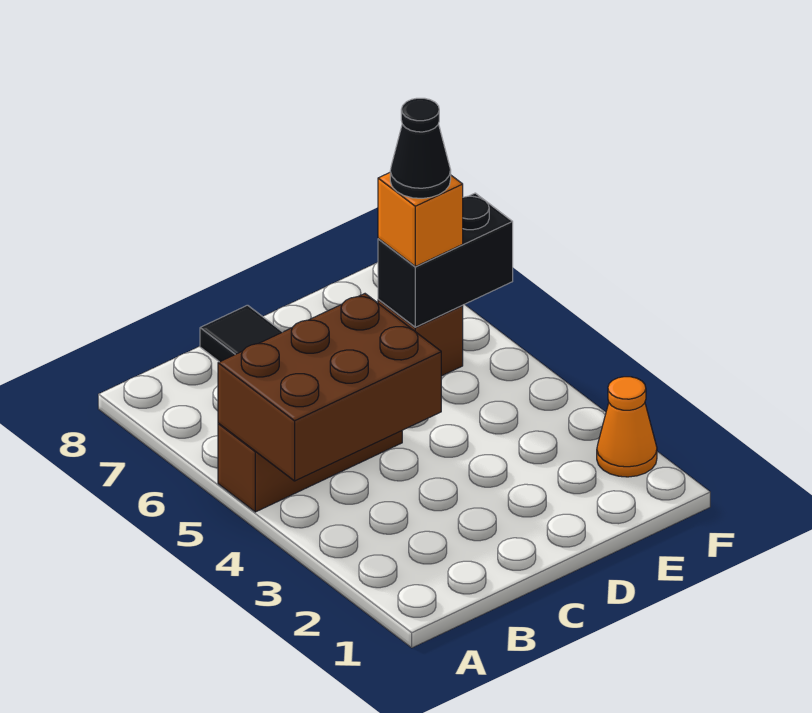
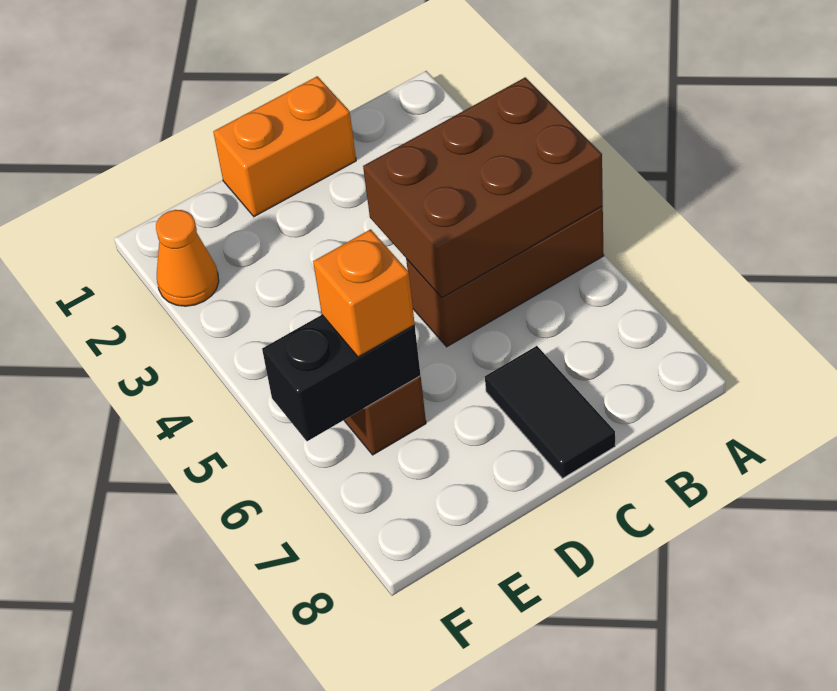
none -> orange 1x2 brick [213,76,356,217]
black 1x1 cone [390,98,451,198] -> none

